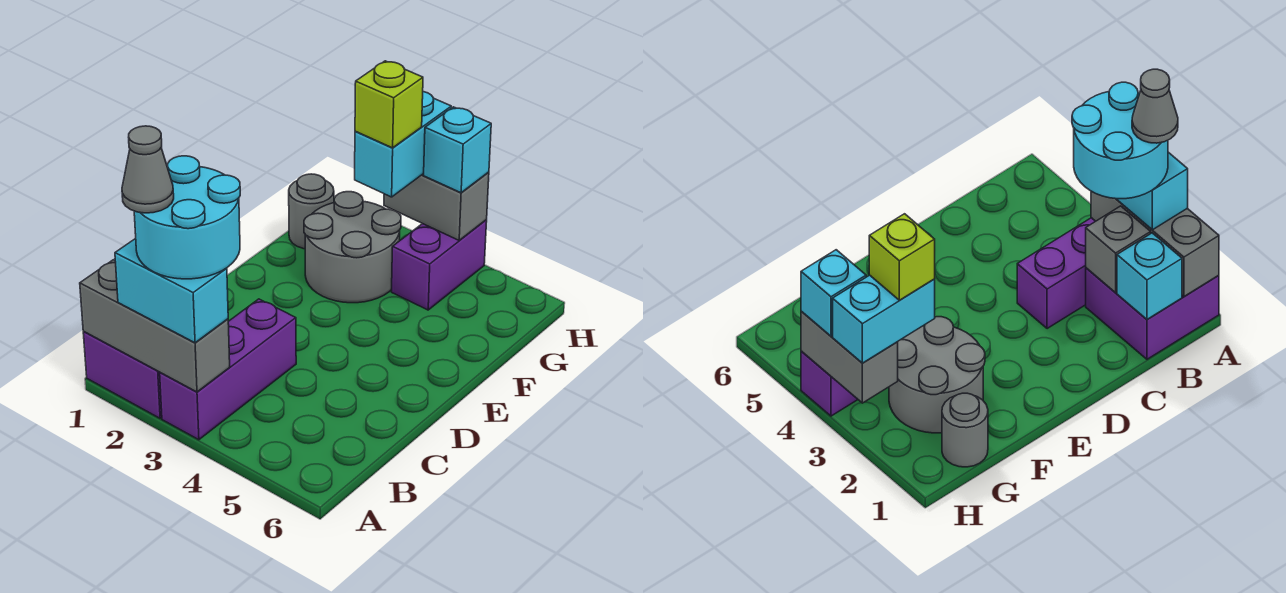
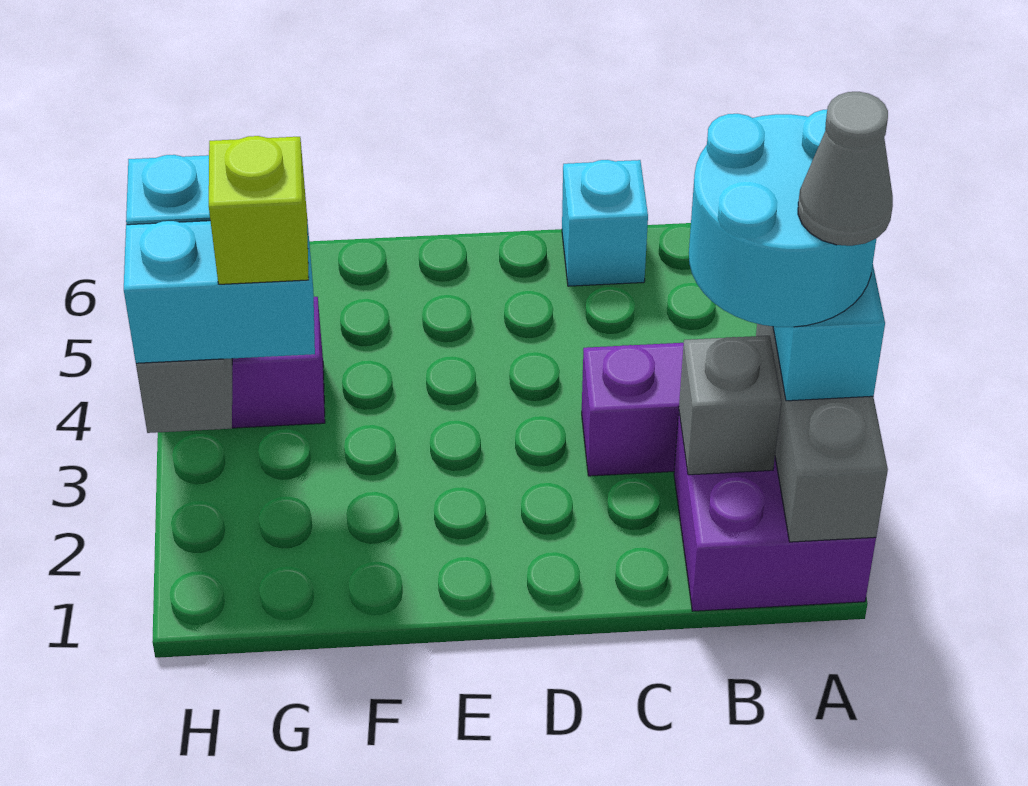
cyan 1x1 brick [1117,233,1182,319] -> cyan 1x1 brick moved to [562,160,648,286]
grey 2x2 round brick [304,192,401,303] -> none
grey 1x1 round brick [289,174,334,249] -> none

